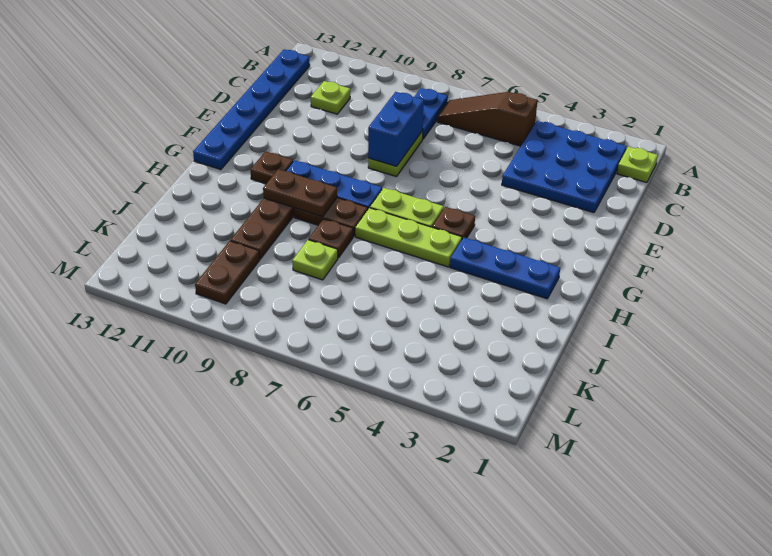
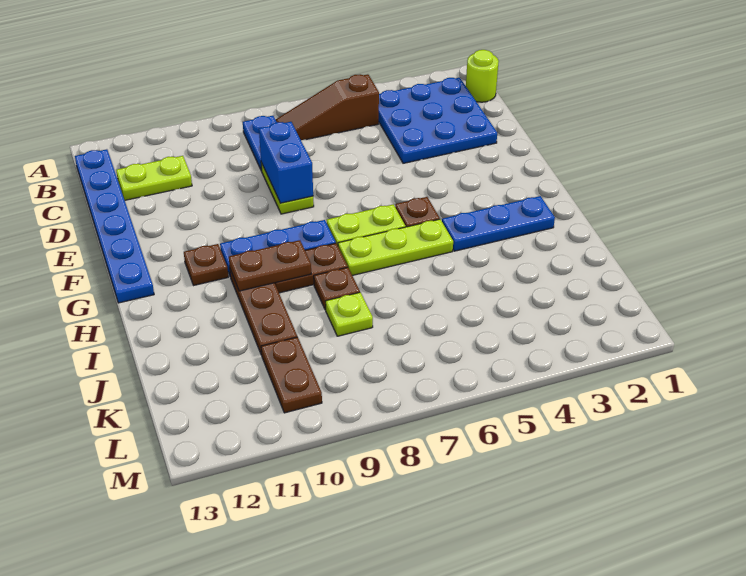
lime 1x1 plate [617,147,658,183] -> lime 1x1 round brick [466,50,499,102]
lime 1x1 plate [311,81,350,114] -> lime 1x2 plate [116,156,192,200]

